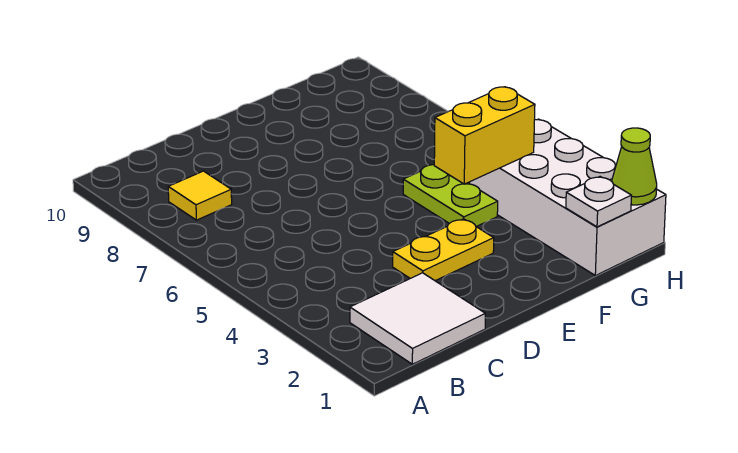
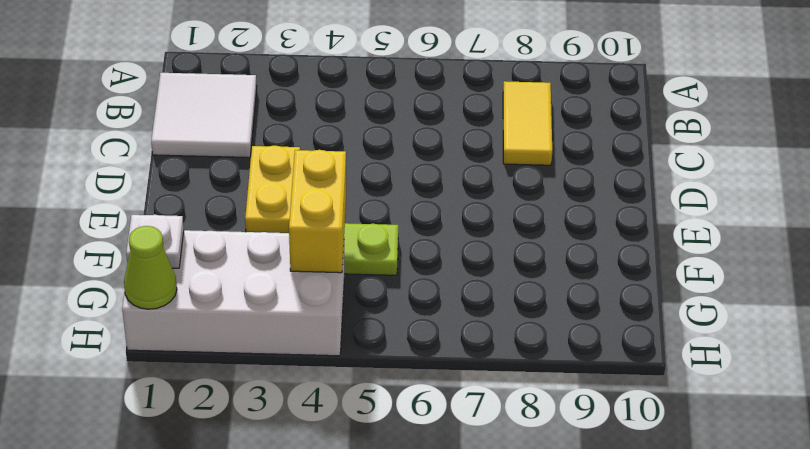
yellow 1x1 tile [168,171,232,220] -> yellow 1x2 tile [503,81,552,165]

